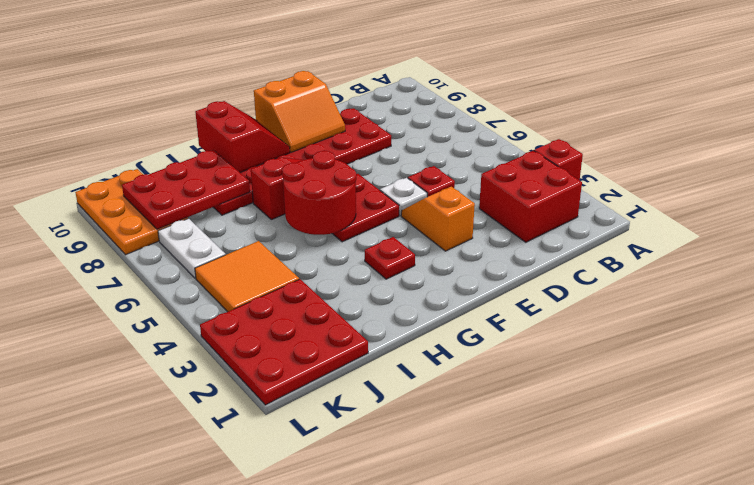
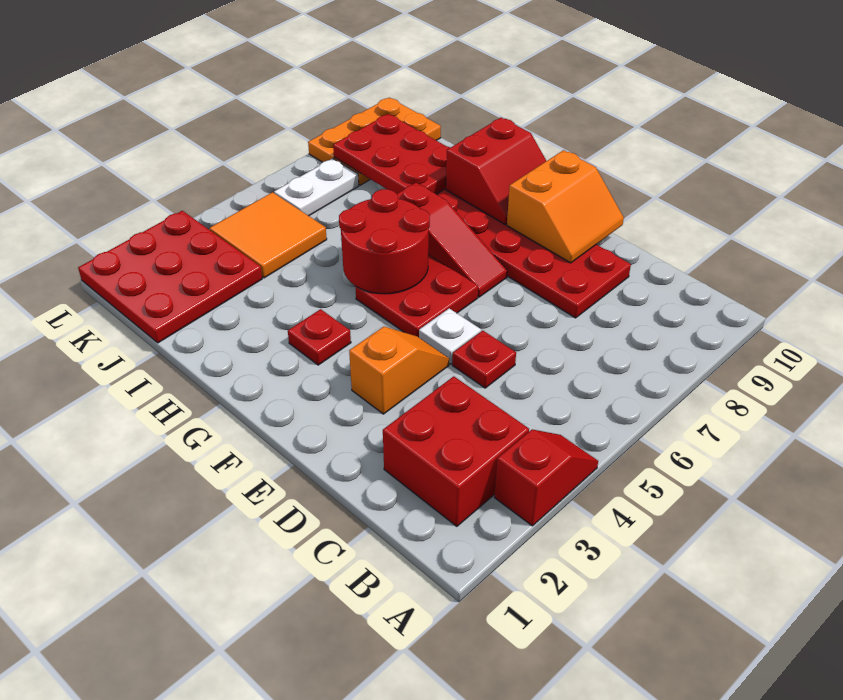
orange 2x2 slope [254,71,345,152] -> orange 2x2 slope turned to [507,150,624,263]

